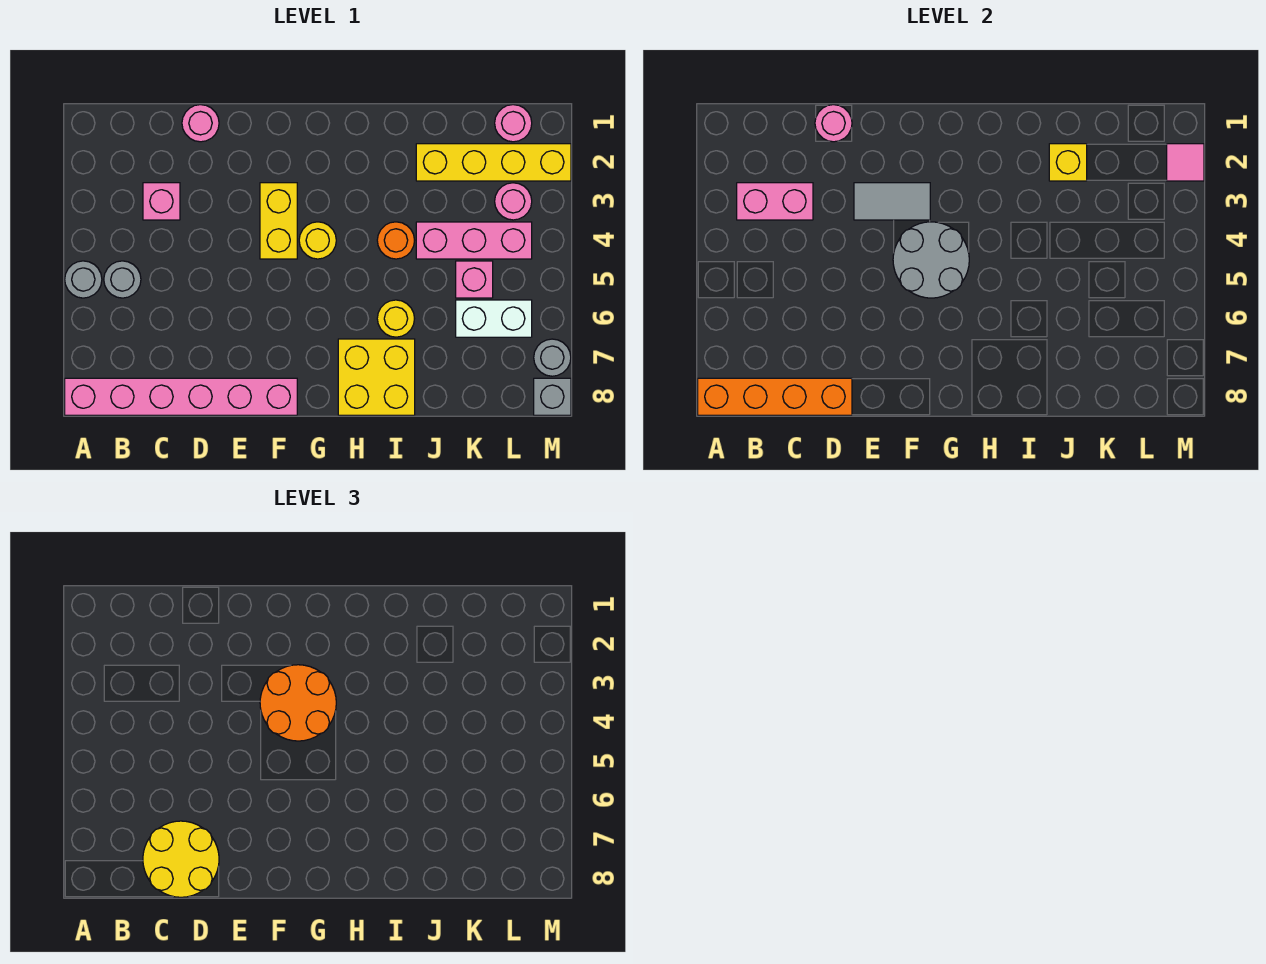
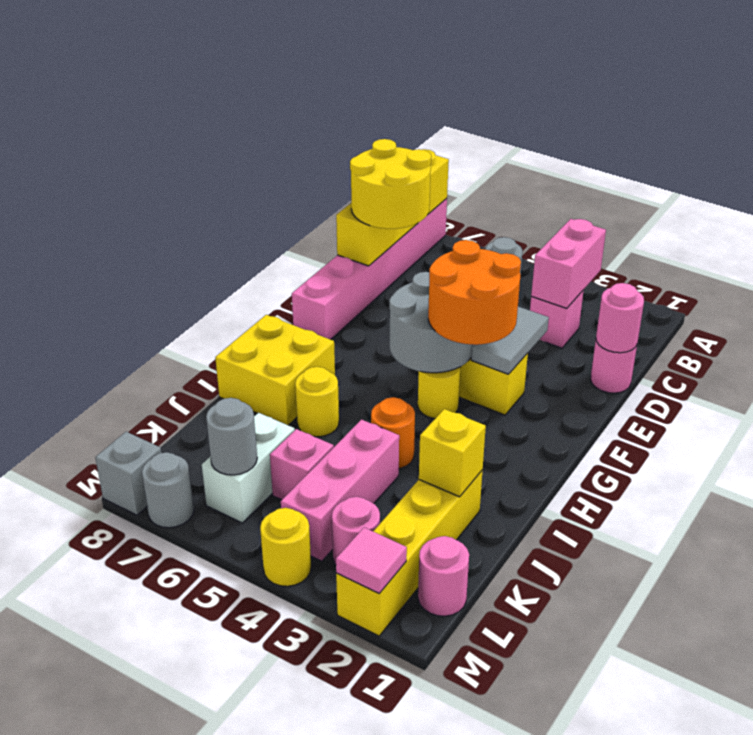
grey 1x1 round brick [65,261,102,298] -> grey 1x1 round brick moved to [206,398,257,475]
orange 1x4 brick [698,378,852,415] -> yellow 1x4 brick [336,149,449,266]
none -> yellow 1x1 round brick [260,508,311,586]

